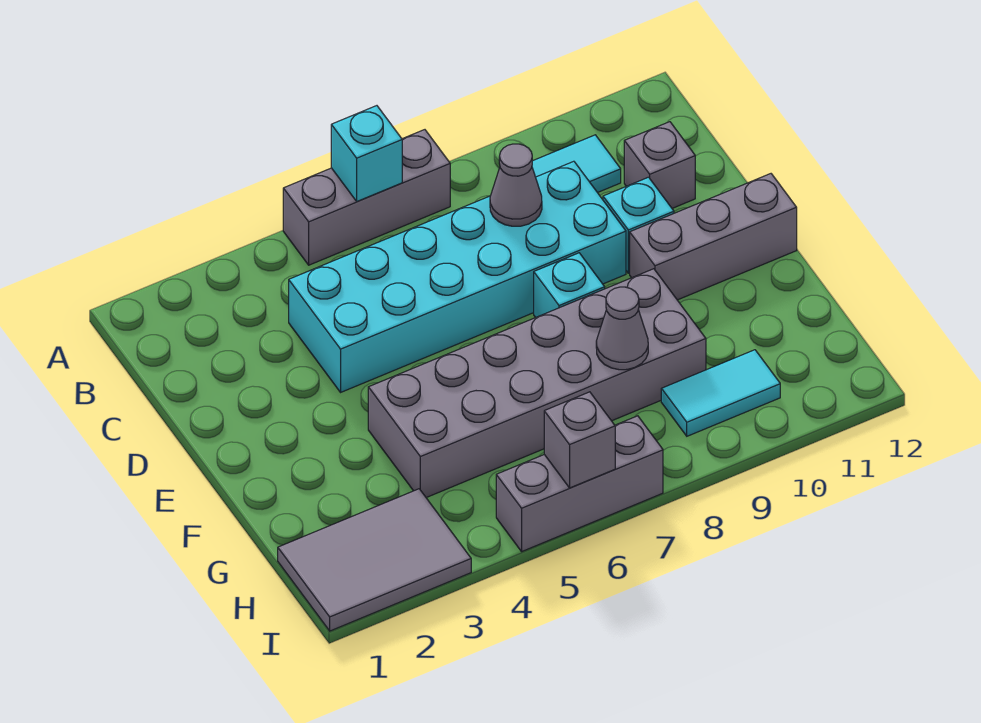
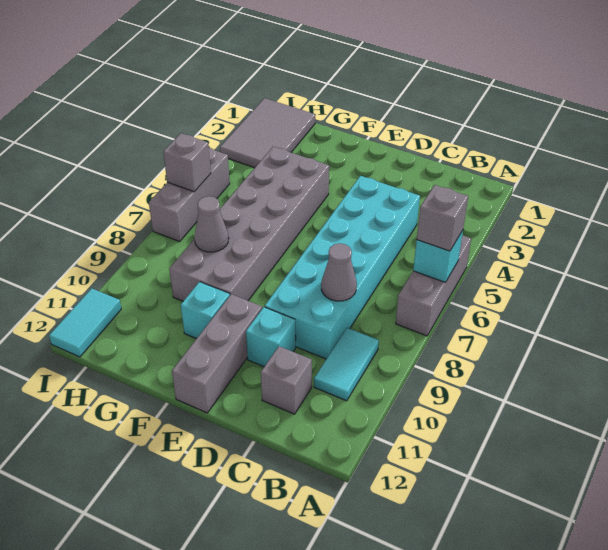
none -> grey 1x1 brick [417,185,468,251]
cyan 1x1 brick [534,253,605,317] -> cyan 1x1 brick moved to [181,282,230,339]
cyan 1x2 tile [661,350,780,436] -> cyan 1x2 tile moved to [49,288,121,357]

